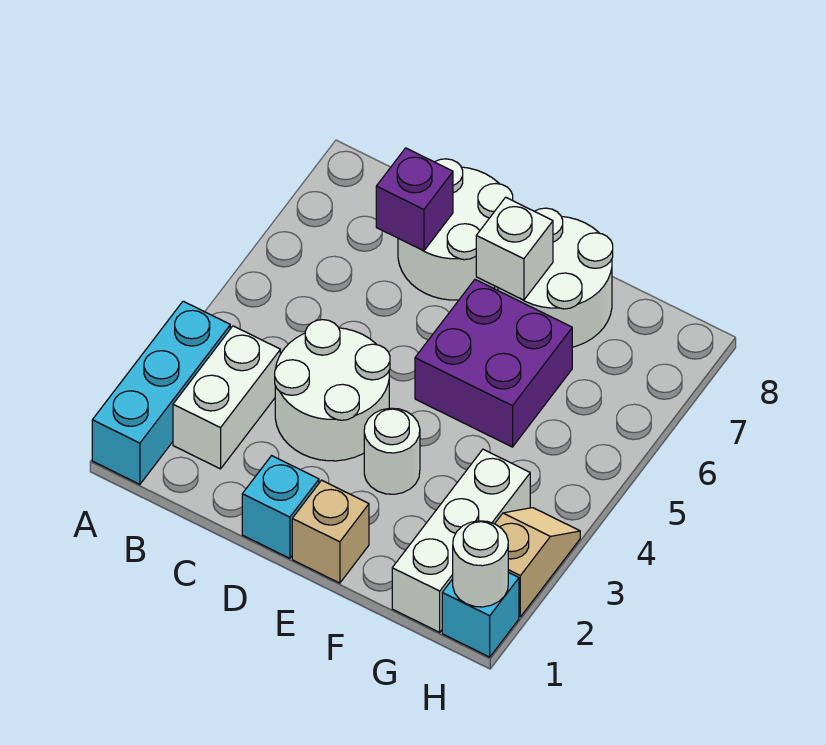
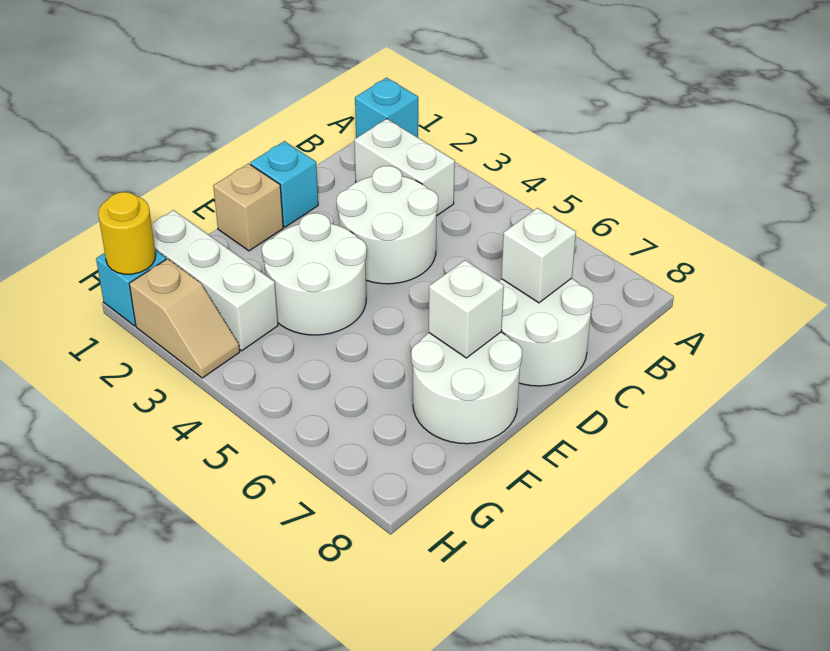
cyan 1x3 brick [92,301,230,484] -> cyan 1x1 brick [355,78,418,138]
purple 1x1 brick [376,148,453,251] -> white 1x1 brick [501,208,576,303]
white 1x1 round brick [364,408,420,494] -> white 2x2 round brick [262,213,367,335]
purple 2x2 brick [415,280,572,447] -> none
white 1x1 round brick [453,521,508,607] -> yellow 1x1 round brick [98,192,156,274]

